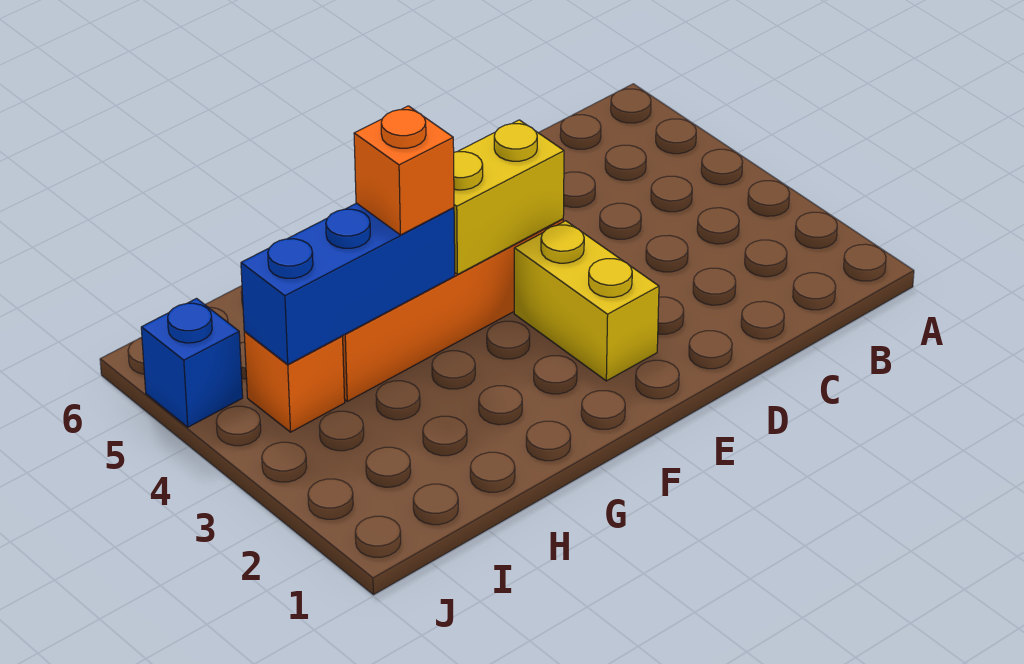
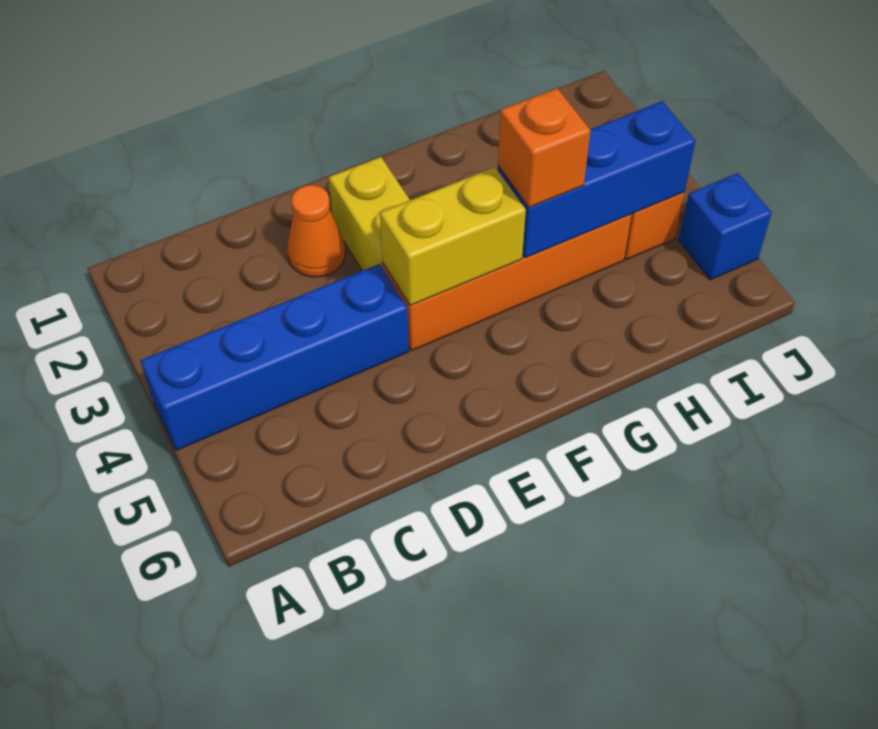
none -> blue 1x4 brick [140,264,409,450]
none -> orange 1x1 cone [287,185,345,277]

